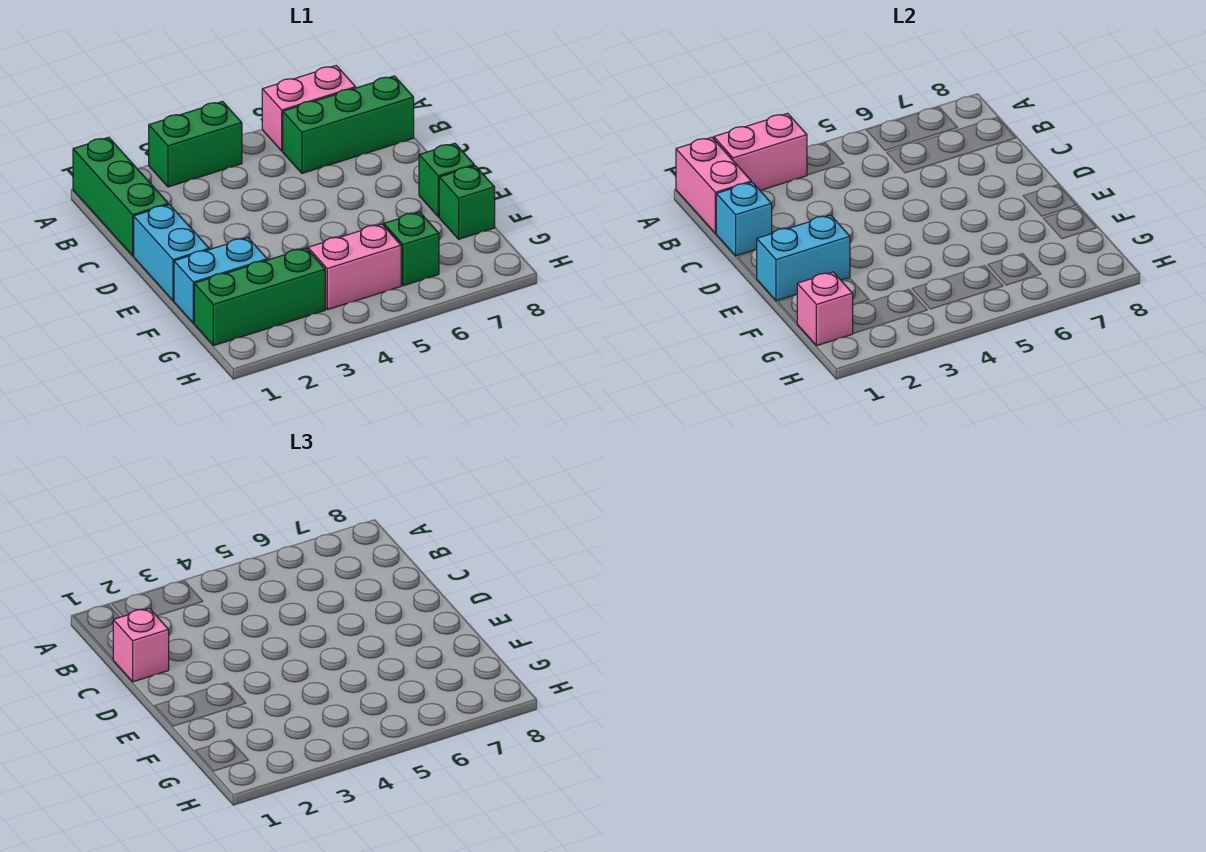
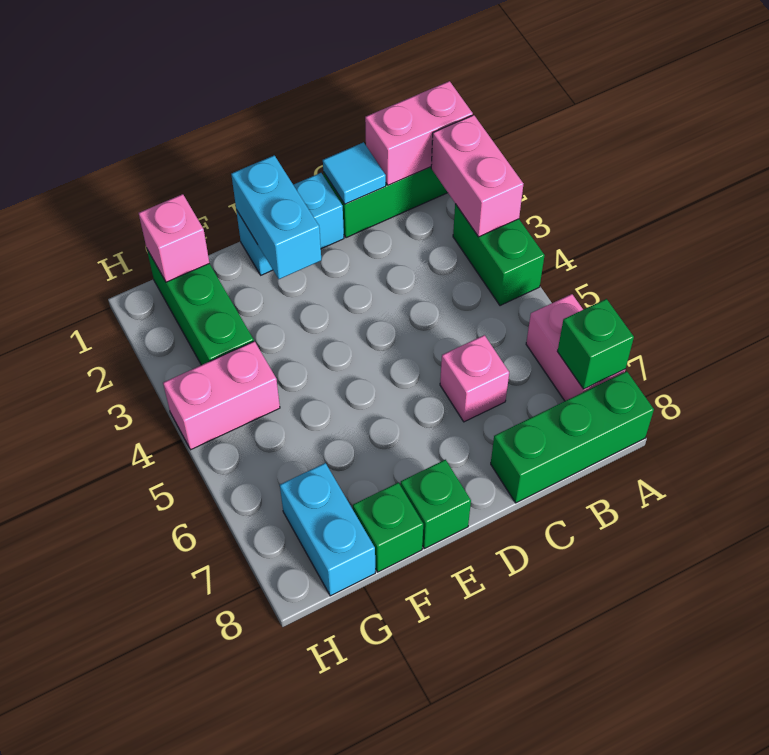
green 1x3 brick [283,76,414,173] -> green 1x3 brick turned to [491,371,654,503]
cyan 1x1 brick [716,182,772,256] -> cyan 1x1 tile [323,142,386,204]
pink 1x1 brick [113,608,169,682] -> pink 1x1 brick moved to [440,335,509,422]
cyan 1x2 brick [174,238,267,323] -> cyan 1x2 brick moved to [280,463,375,596]
pink 1x2 brick [308,224,401,310] -> pink 1x2 brick turned to [163,341,280,450]
green 1x1 brick [384,212,439,286] -> green 1x1 brick moved to [557,299,634,389]

